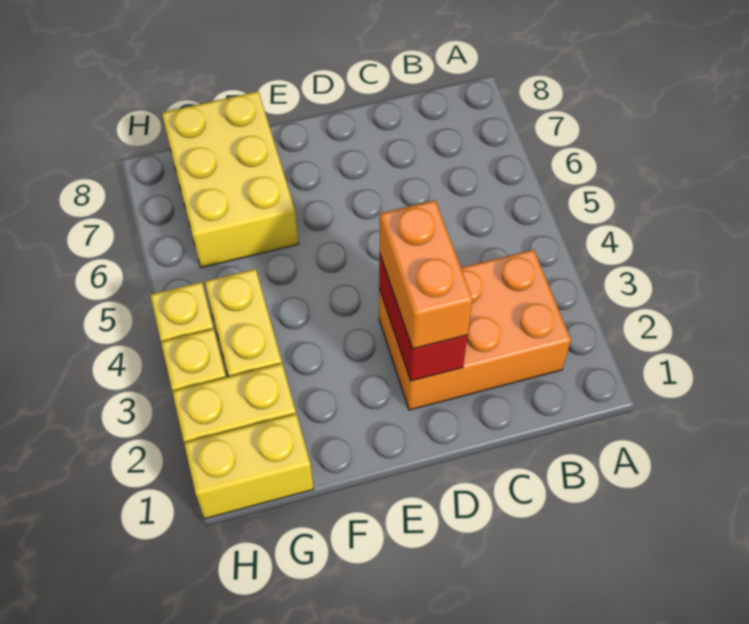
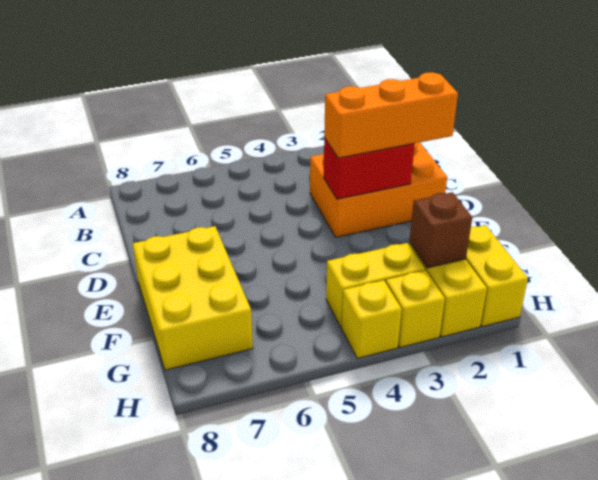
orange 2x3 brick [379,250,571,410] -> orange 2x3 brick turned to [310,142,447,237]
orange 1x2 brick [380,200,473,349] -> orange 1x3 brick [324,72,458,158]
yellow 2x3 brick [162,91,298,268] -> yellow 2x3 brick turned to [133,226,253,370]
none -> brown 1x1 brick [409,192,472,268]

